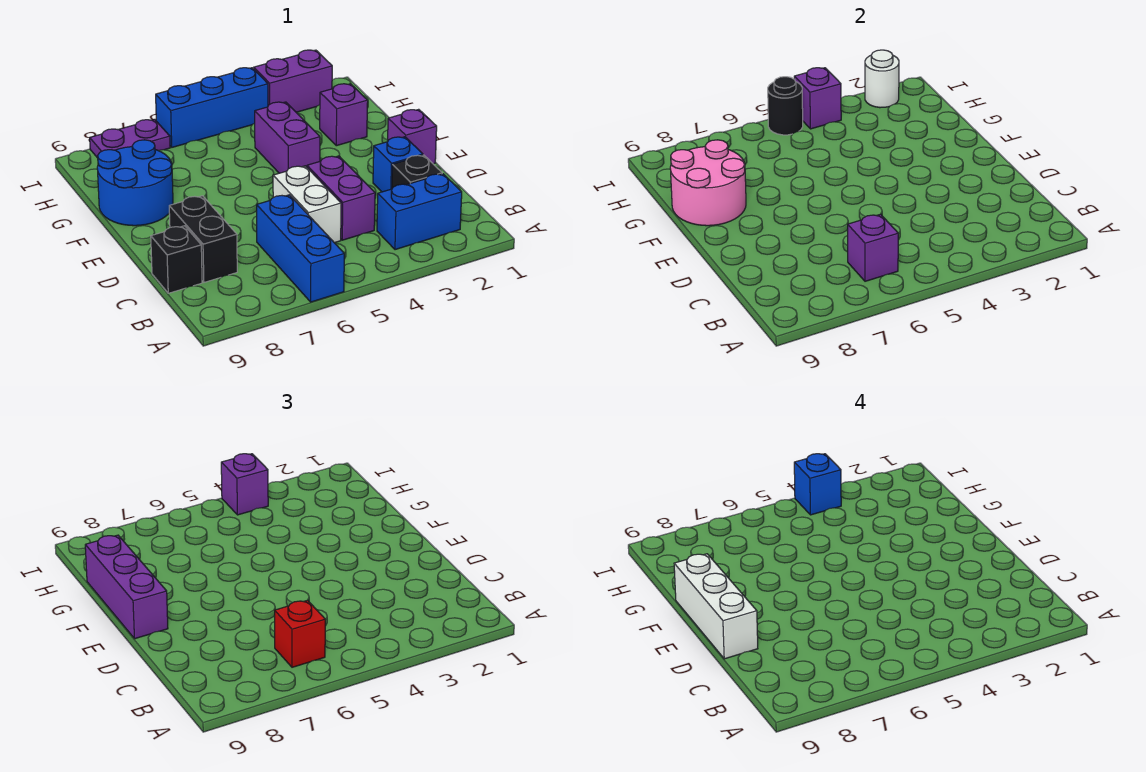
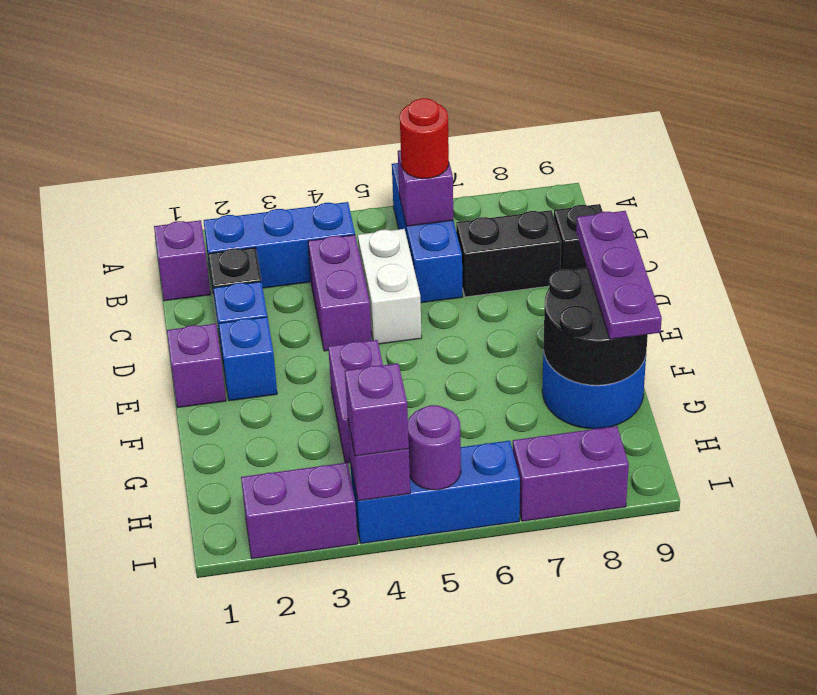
blue 1x2 brick [377,174,462,250] -> blue 1x3 brick [204,202,355,288]
red 1x1 brick [275,600,325,667] -> red 1x1 round brick [400,98,449,179]
black 1x2 brick [169,196,237,282] -> black 1x2 brick turned to [456,210,561,297]
white 1x3 brick [674,554,758,659] -> none
purple 1x3 brick [85,535,168,639] -> purple 1x3 plate [576,211,662,339]
pink 2x2 round brick [670,140,746,226] -> black 2x2 round brick [543,268,648,385]
purple 1x1 brick [320,84,368,146] -> purple 1x1 brick moved to [154,220,211,301]
white 1x1 round brick [865,50,899,108] -> none
blue 1x1 brick [794,454,841,515] -> blue 1x1 brick moved to [219,317,277,401]
black 1x1 round brick [768,77,803,135] -> purple 1x1 round brick [408,405,461,490]
purple 1x2 plate [90,119,170,158] -> purple 1x2 brick [513,426,629,521]

